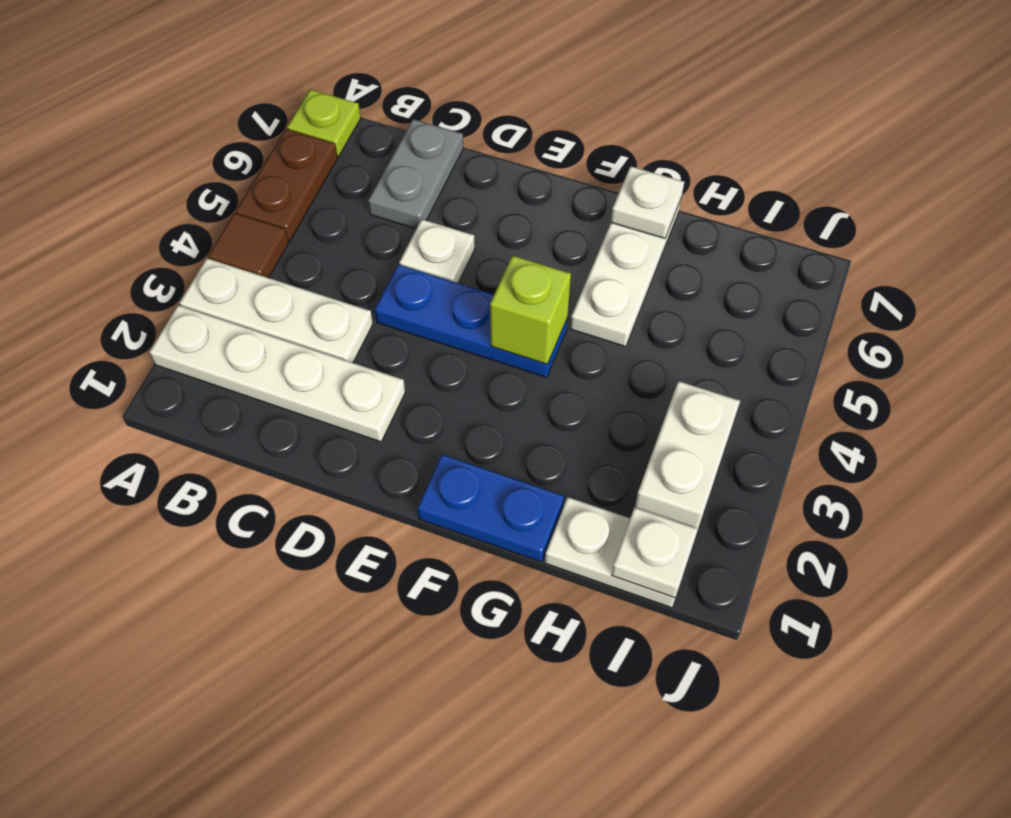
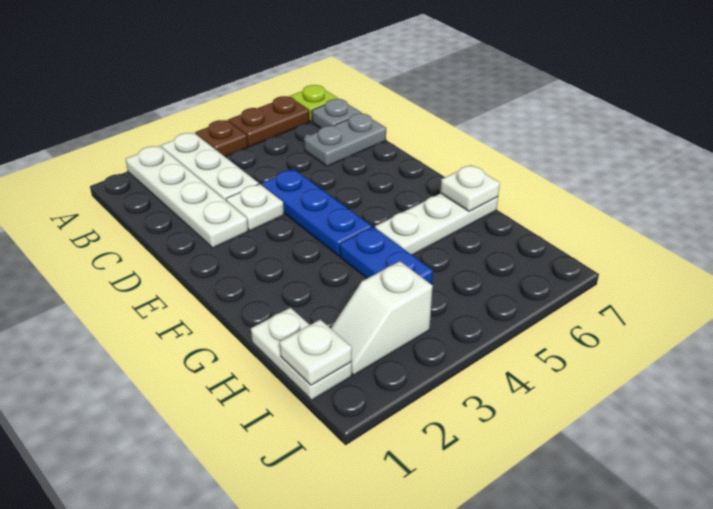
brown 1x1 tile [208,213,289,278] -> brown 1x1 plate [195,120,248,157]
none -> grey 1x1 plate [312,99,362,128]
white 1x1 plate [399,219,475,283] -> white 1x1 plate moved to [226,184,284,231]
blue 1x2 plate [417,455,564,562] -> blue 1x2 plate moved to [340,227,433,285]
lime 1x1 brick [490,256,571,364] -> none
white 1x2 brick [635,381,740,529] -> white 1x2 slope [331,261,433,375]

